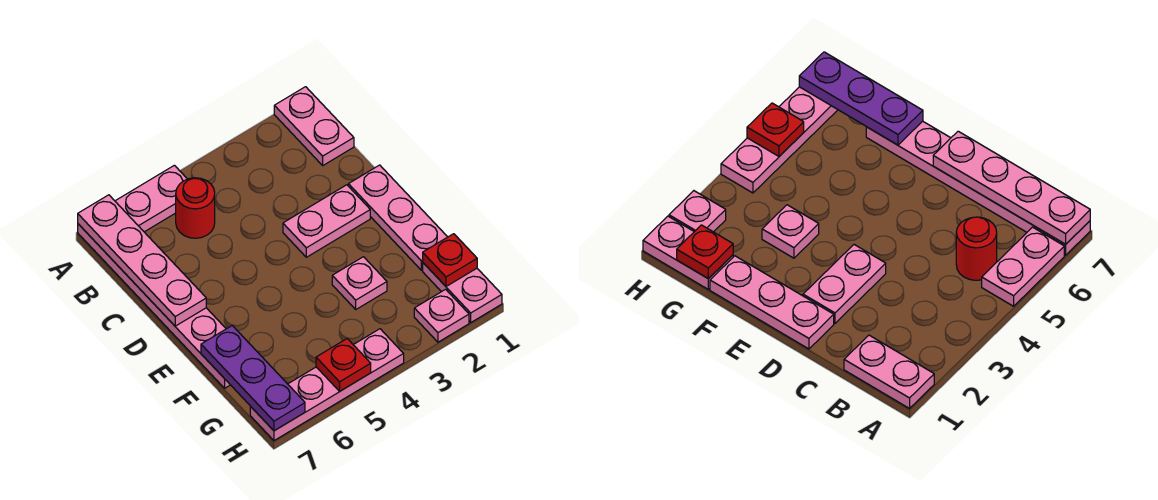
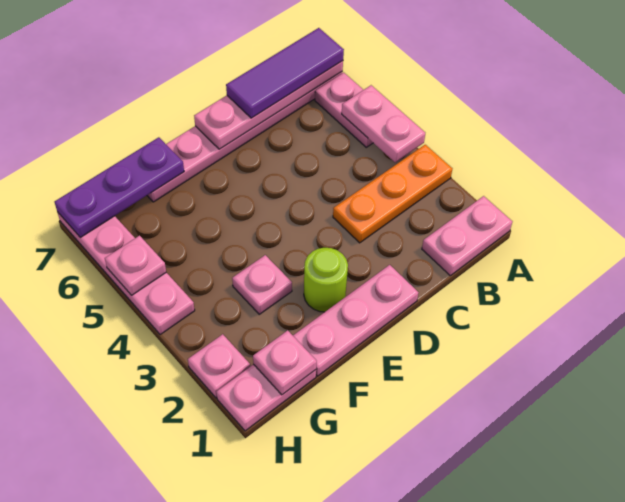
none -> orange 1x3 plate [333,145,452,243]
none -> purple 1x3 tile [226,28,344,118]
red 1x1 round brick [176,178,215,238] -> none
pink 1x2 plate [283,185,370,257] -> pink 1x2 plate moved to [342,85,425,162]
none -> lime 1x1 round brick [304,248,348,312]
red 1x1 plate [423,234,477,286] -> pink 1x1 plate [253,330,317,395]
red 1x1 plate [316,339,371,391] -> pink 1x1 plate [105,236,166,295]

